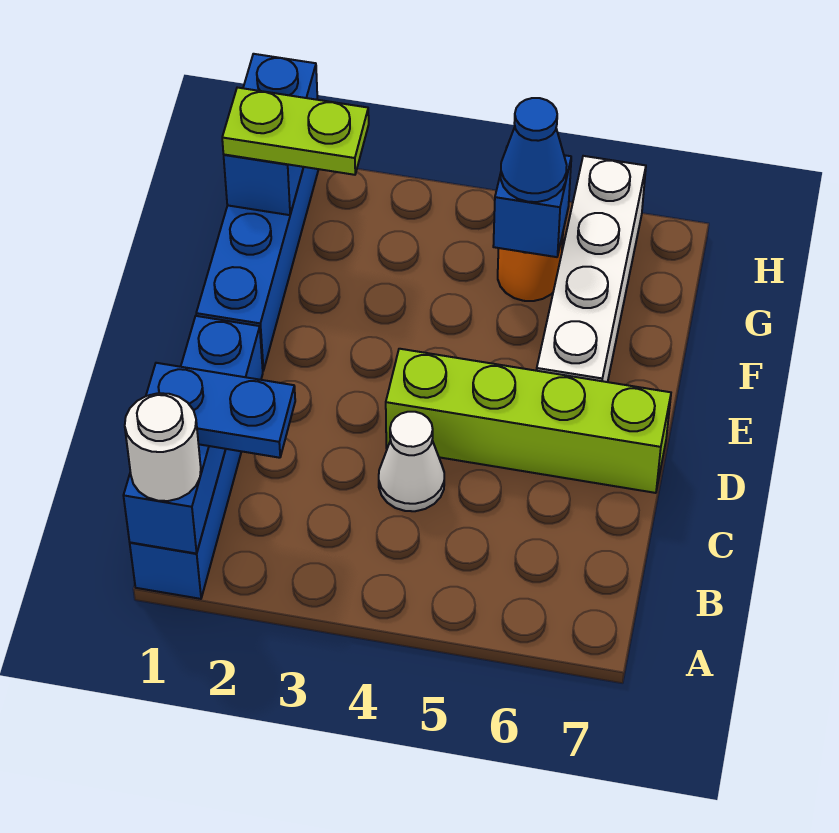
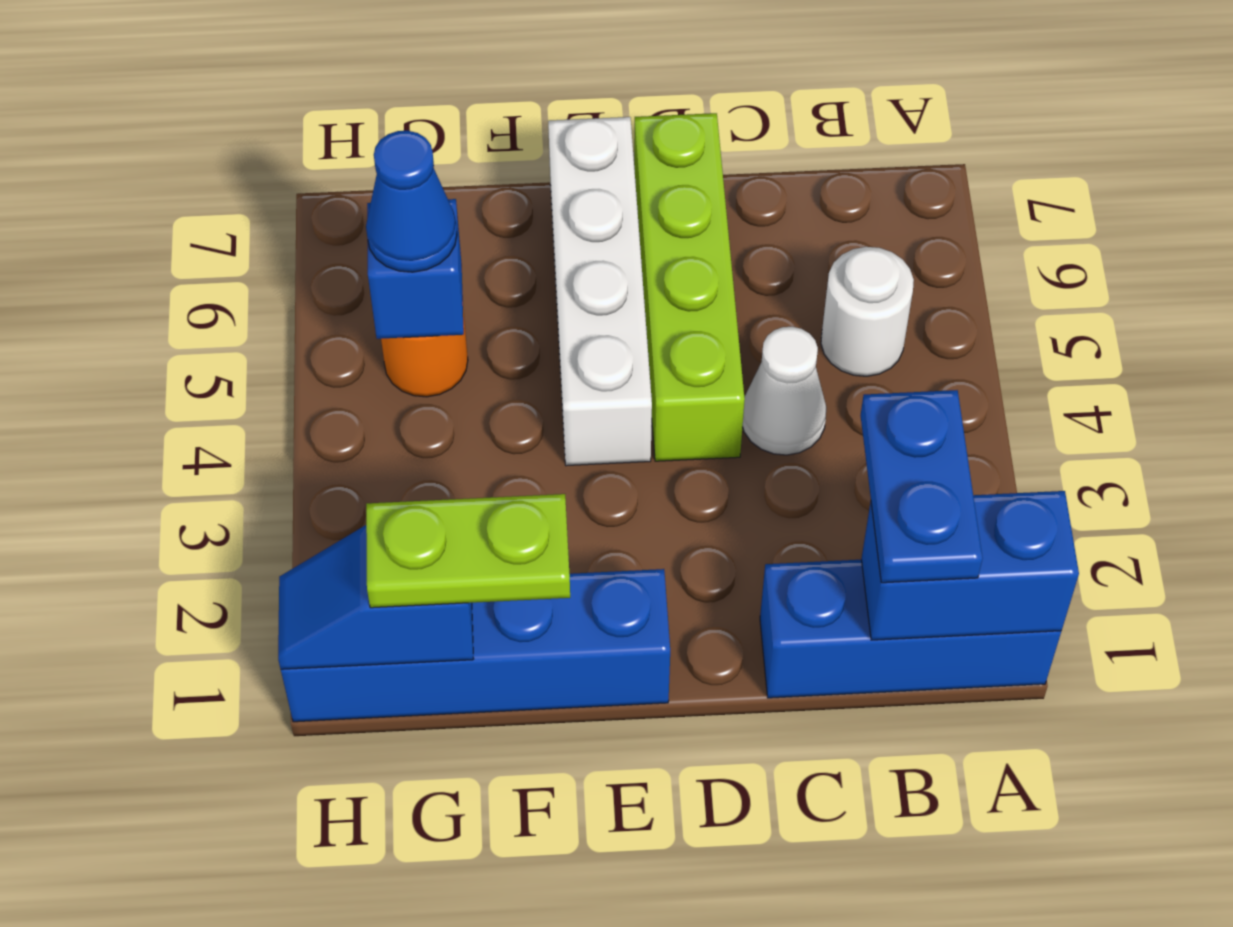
blue 1x4 brick [130,316,263,599] -> blue 1x3 brick [760,560,1061,698]
white 1x1 round brick [125,393,201,501] -> white 1x1 round brick moved to [821,247,914,376]
white 1x4 brick [537,156,646,382] -> white 1x4 brick turned to [548,117,652,466]
blue 1x2 brick [224,54,317,215] -> blue 1x2 slope [278,525,473,669]
lime 1x2 plate [222,88,369,175] -> lime 1x2 plate turned to [366,494,570,608]

